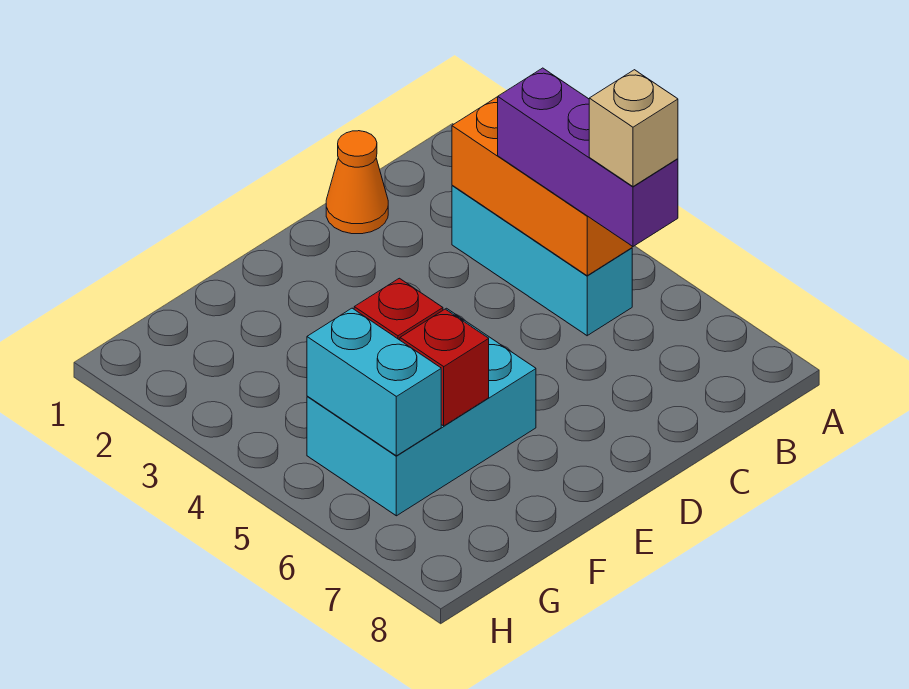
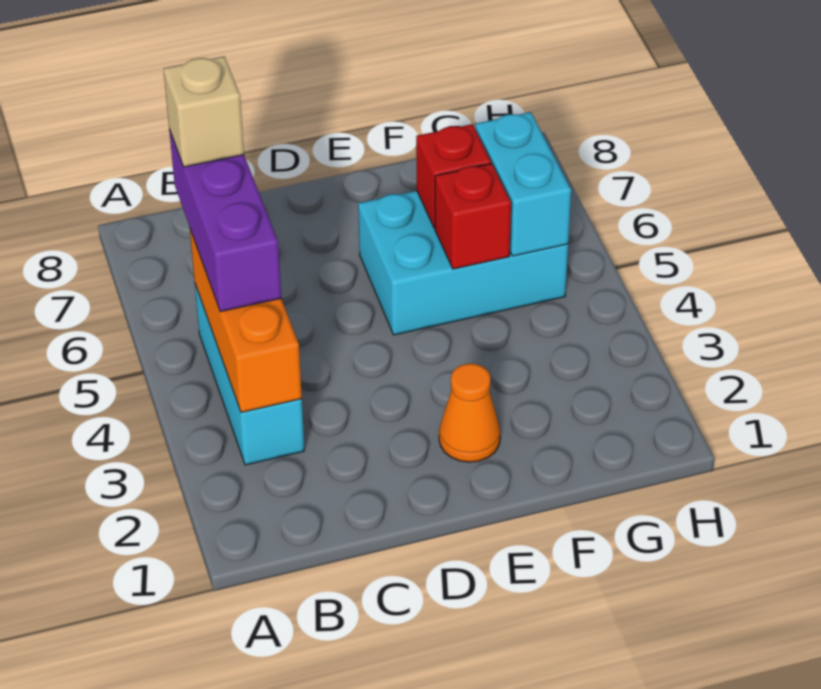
orange 1x1 cone [326,131,388,234] -> orange 1x1 cone moved to [439,364,500,462]

